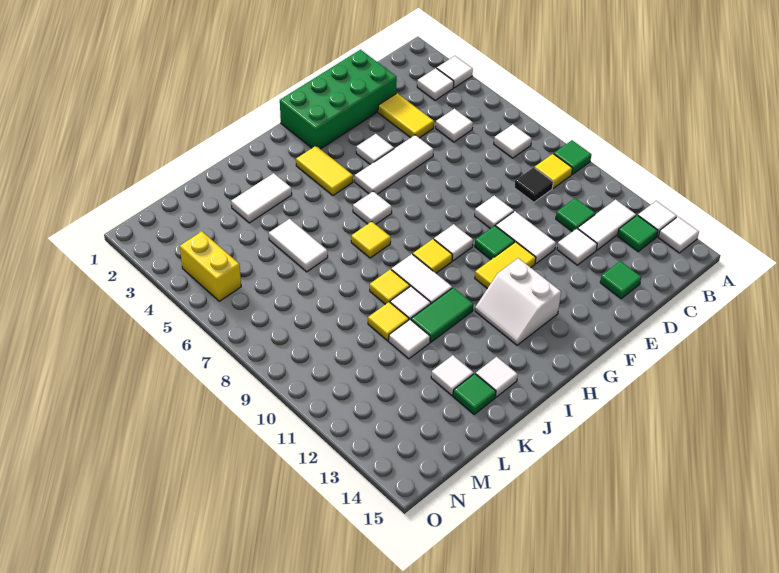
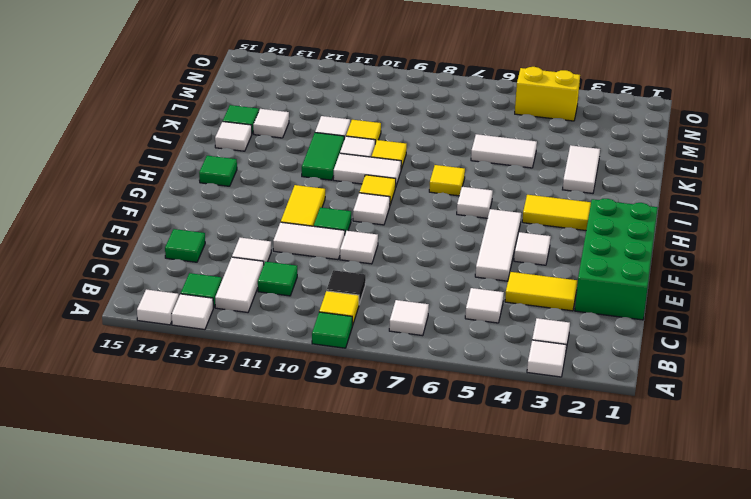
white 2x2 slope [475,258,561,345] -> none
none -> green 1x1 tile [199,156,237,186]

